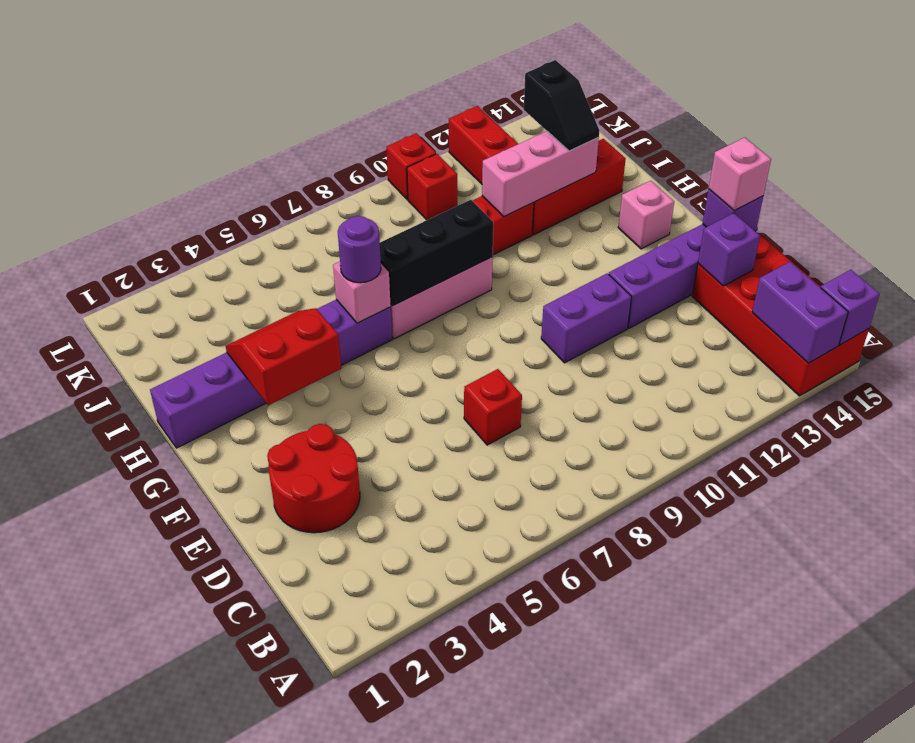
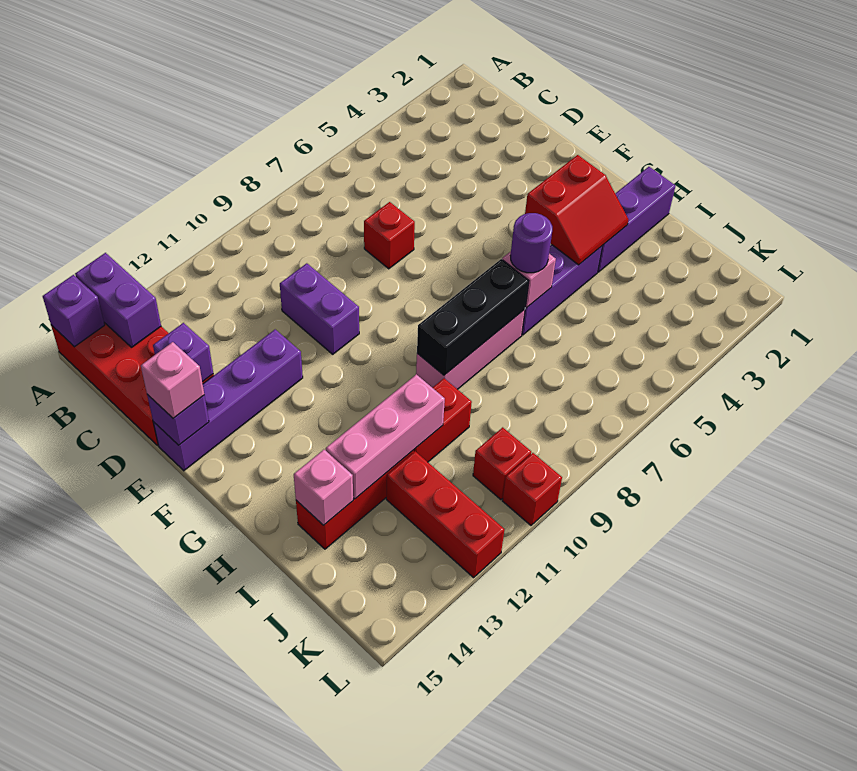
red 2x2 round brick [267,424,360,533] -> none
purple 1x2 brick [541,273,632,363] -> purple 1x2 brick turned to [280,263,359,354]
pink 1x1 brick [618,181,674,249] -> pink 1x1 brick moved to [294,450,353,525]
black 1x2 slope [524,60,599,151] -> none

